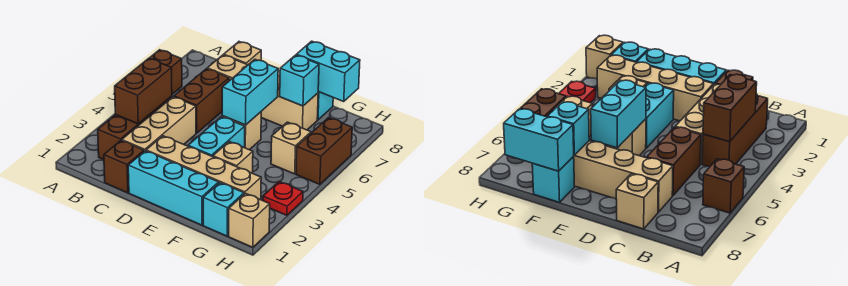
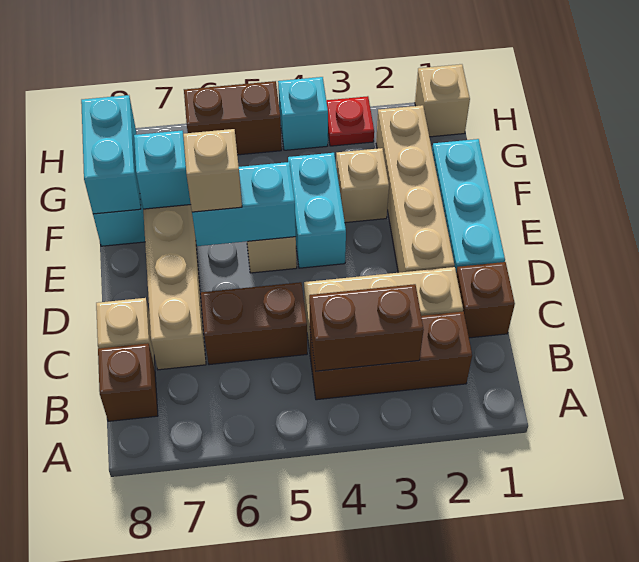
brown 1x1 brick [149,50,182,94] -> brown 1x1 brick moved to [98,343,158,421]
cyan 1x2 brick [188,117,245,157] -> cyan 1x2 brick turned to [288,153,346,268]
cyan 1x1 brick [203,183,244,236] -> cyan 1x1 brick moved to [278,77,328,150]
tan 1x1 brick [271,122,311,174] -> tan 1x1 brick moved to [183,129,242,212]

